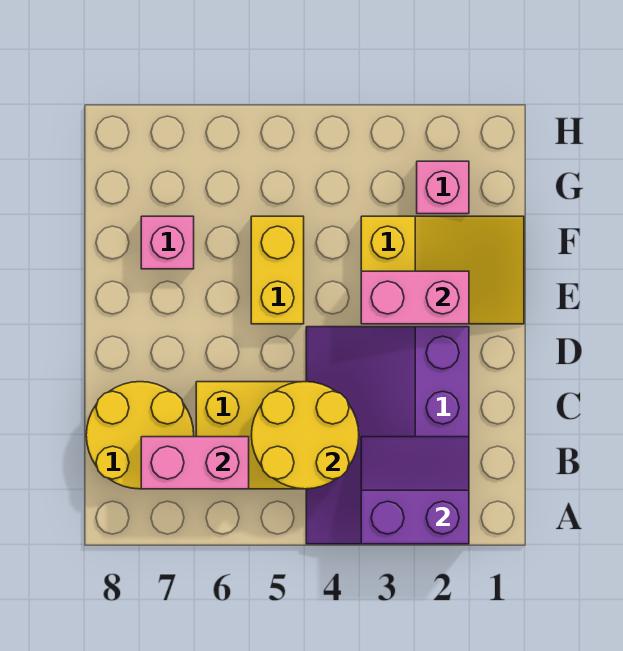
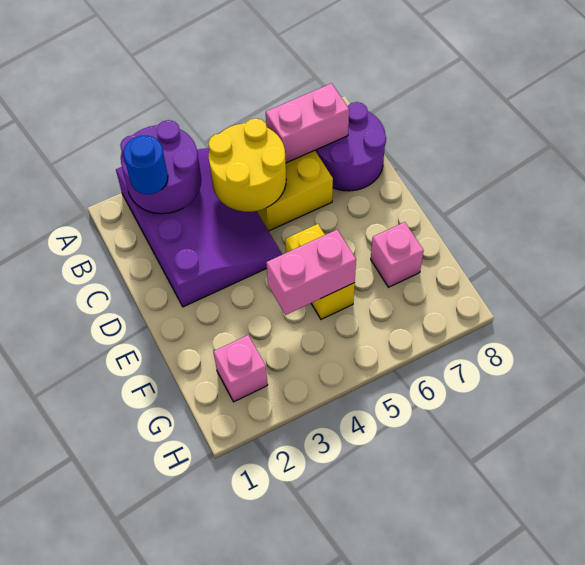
purple 2x2 slope [361,437,469,544] -> purple 2x2 round brick [120,120,201,214]
none -> blue 1x1 round brick [124,136,168,194]
yellow 2x2 round brick [86,382,194,489] -> purple 2x2 round brick [315,102,386,191]
yellow 2x3 slope [361,216,524,324] -> none
pink 1x2 brick [361,271,469,324] -> pink 1x2 brick moved to [266,230,356,315]

